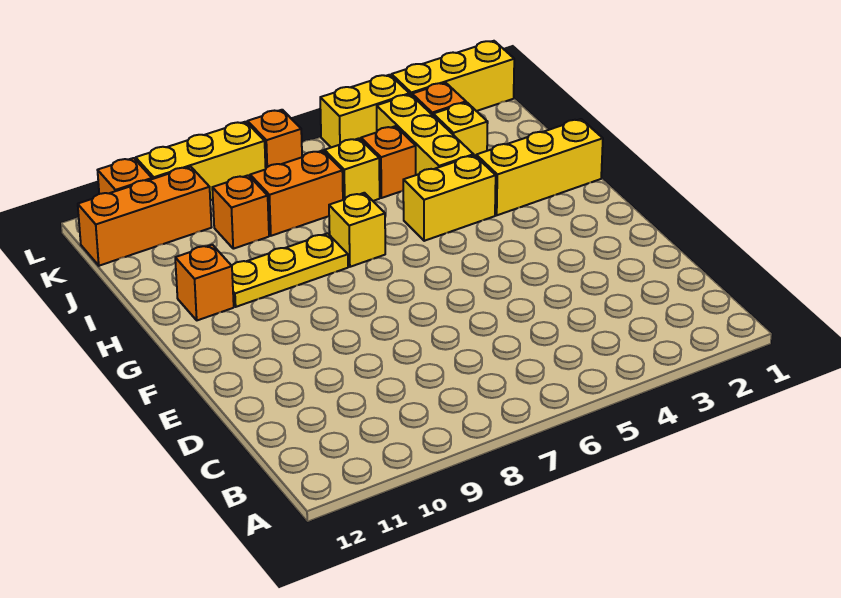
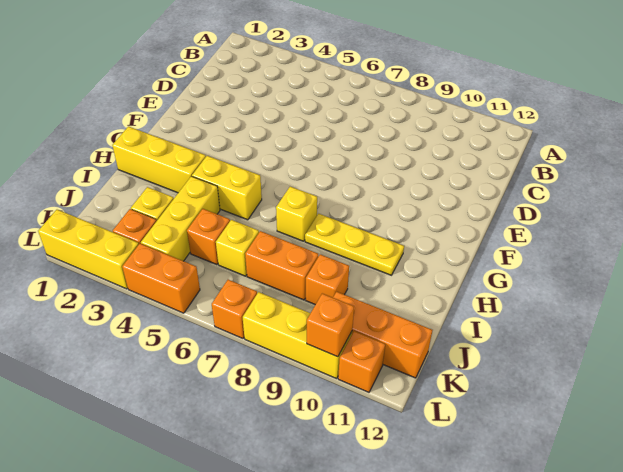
orange 1x1 brick [175,245,234,320] -> orange 1x1 brick moved to [307,293,354,357]
yellow 1x2 brick [320,75,409,147] -> orange 1x2 brick [122,244,200,313]

